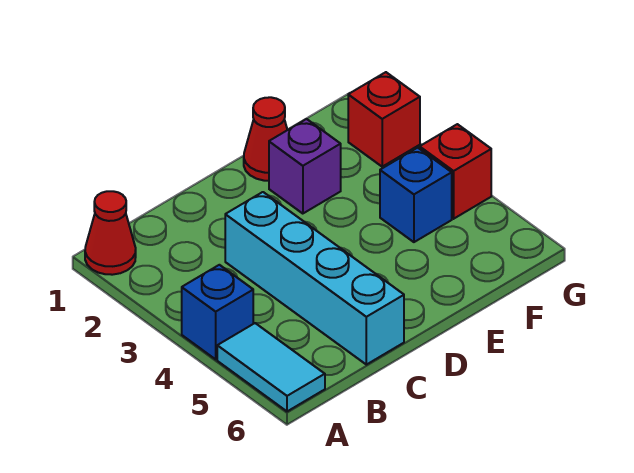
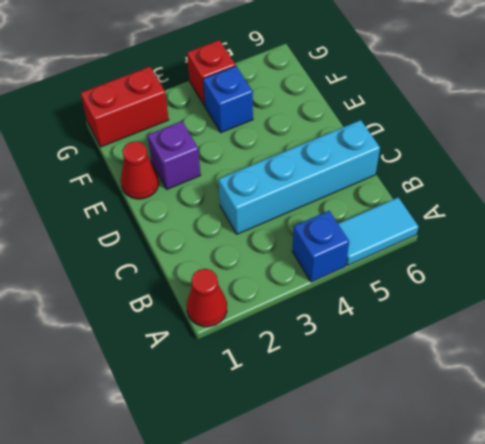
red 1x1 brick [348,72,420,167] -> red 1x2 brick [81,67,169,147]

